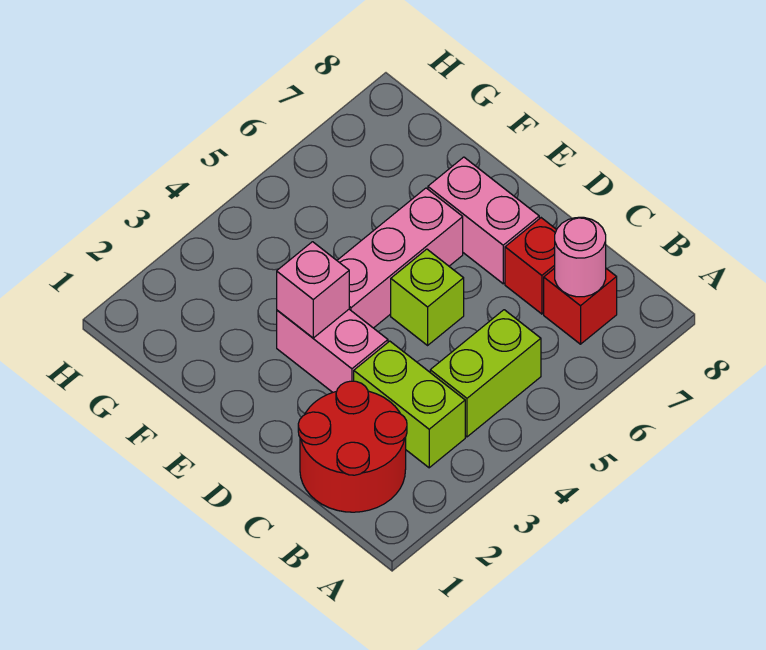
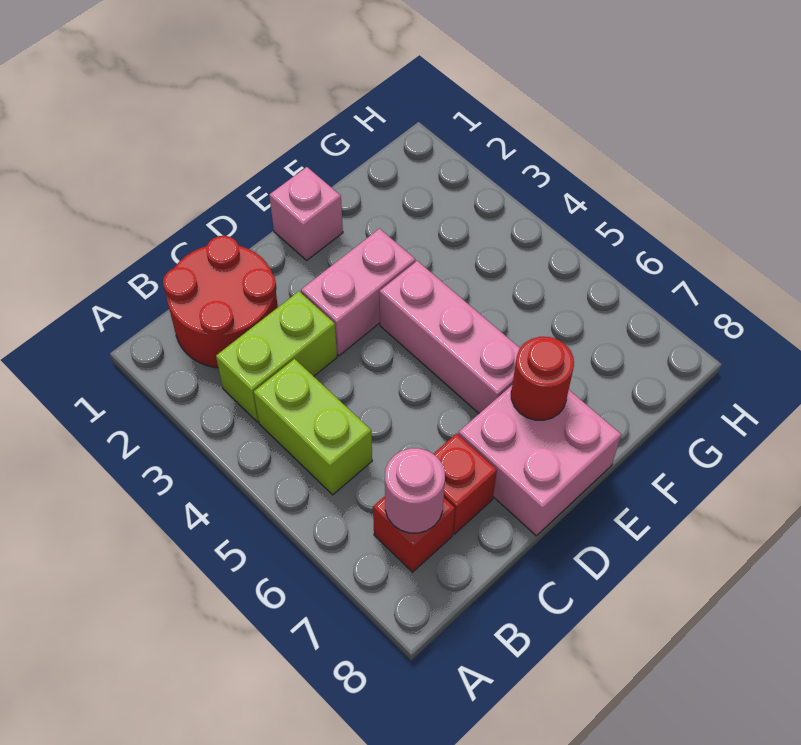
lime 1x1 brick [391,249,464,345] -> none
pink 1x2 brick [428,157,539,284] -> pink 2x2 brick [458,385,621,536]
pink 1x1 brick [277,242,349,338] -> pink 1x1 brick moved to [269,167,343,260]
none -> red 1x1 round brick [511,337,574,420]

